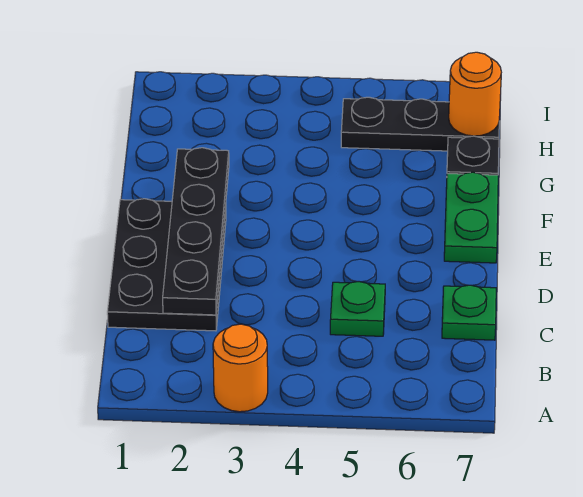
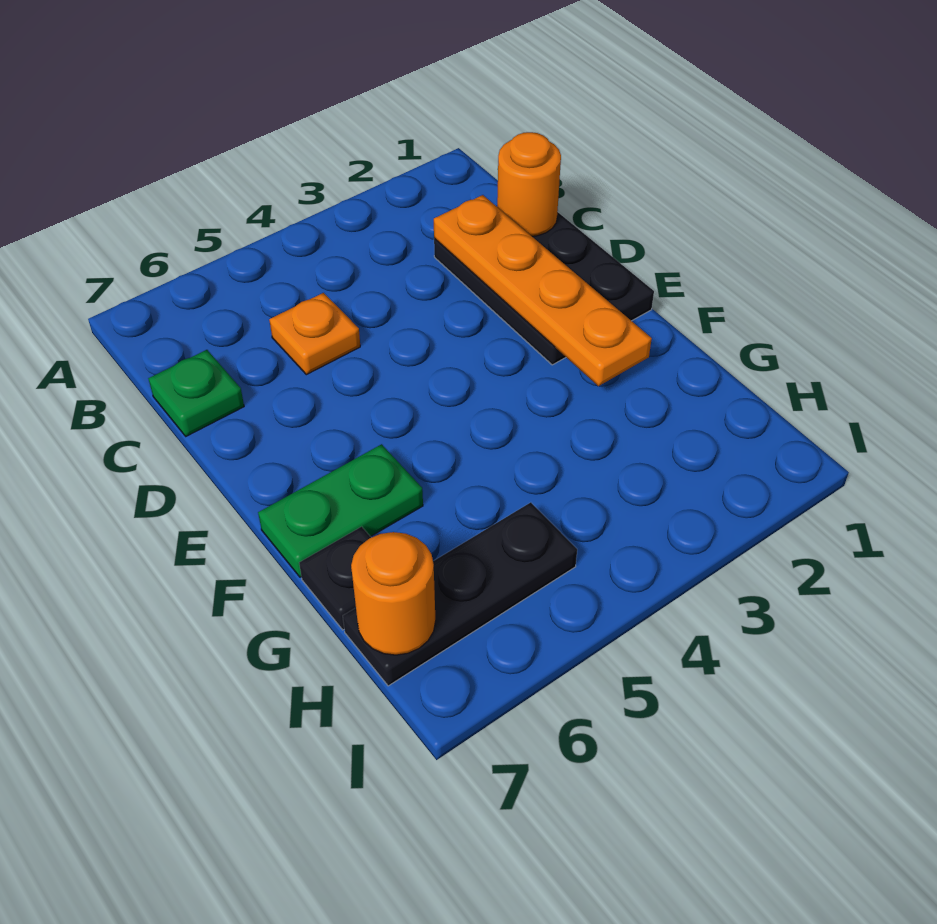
orange 1x1 round brick [213,324,268,412] -> orange 1x1 round brick moved to [497,132,561,236]
black 1x4 plate [163,148,229,315] -> orange 1x4 plate [434,195,652,386]
green 1x1 plate [330,282,385,336] -> orange 1x1 plate [269,293,360,375]
green 1x2 plate [444,172,498,263] -> green 1x2 plate turned to [258,444,423,577]

